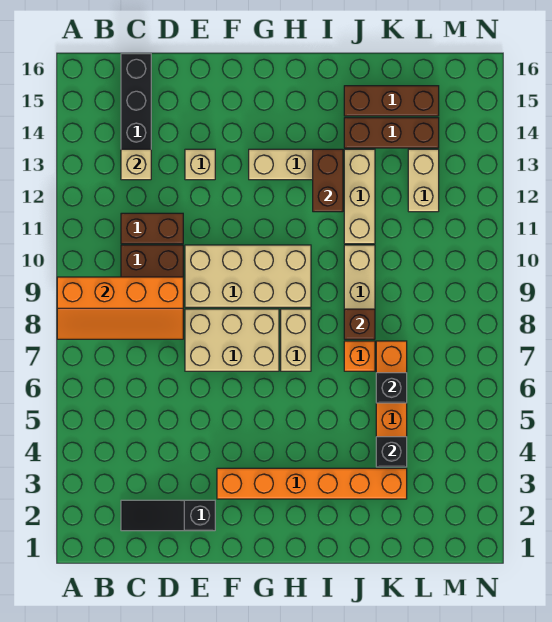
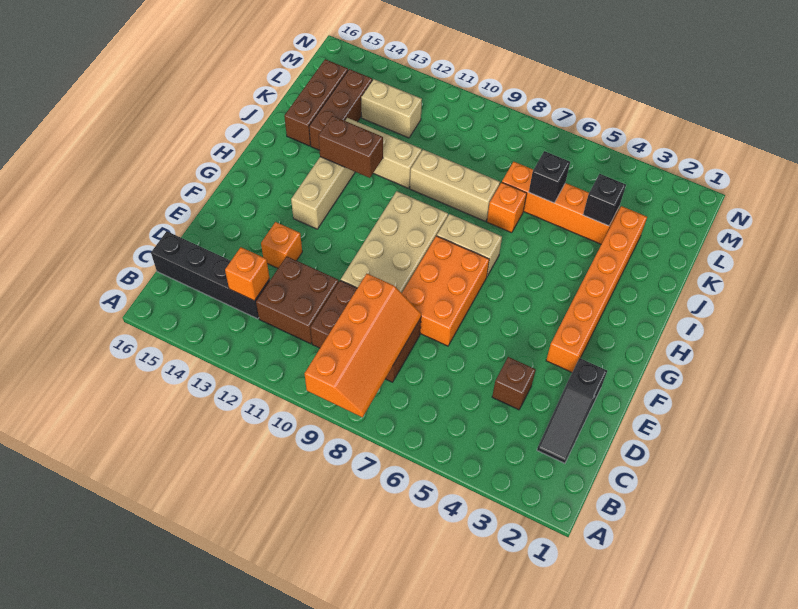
brown 1x2 brick [121,213,183,244] -> brown 2x2 brick [256,256,339,344]
tan 1x1 brick [121,149,151,180] -> orange 1x1 brick [225,247,270,301]
tan 2x3 brick [185,309,279,371] -> orange 2x3 brick [402,236,489,346]
tan 1x1 brick [185,149,215,180] -> orange 1x1 brick [261,222,302,268]
brown 1x1 brick [344,309,375,339] -> brown 1x1 brick moved to [492,357,536,410]

